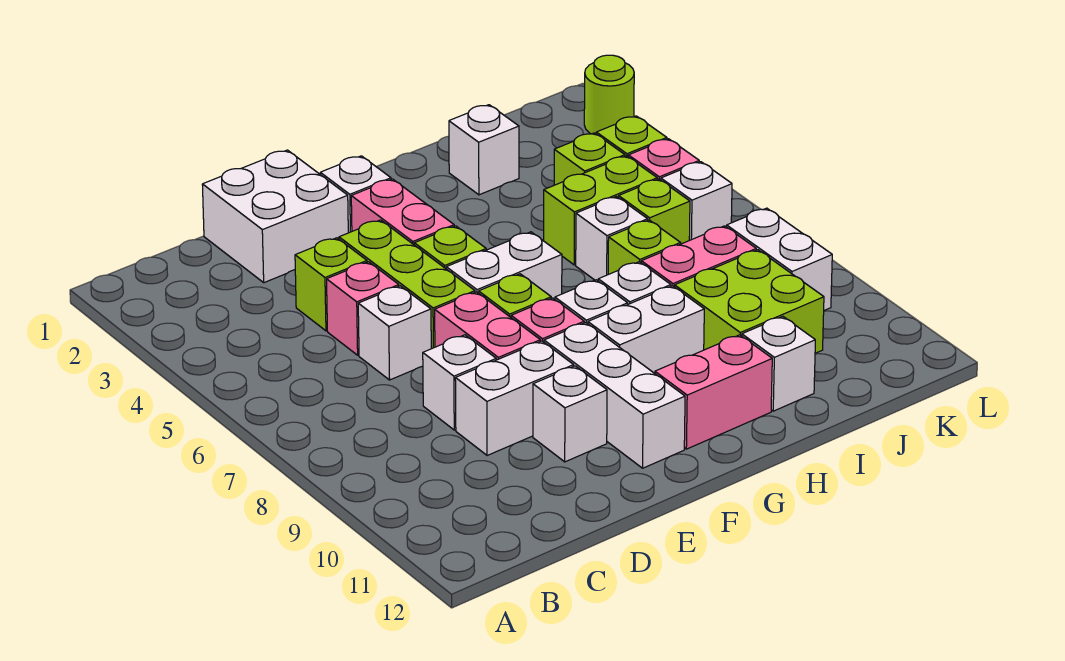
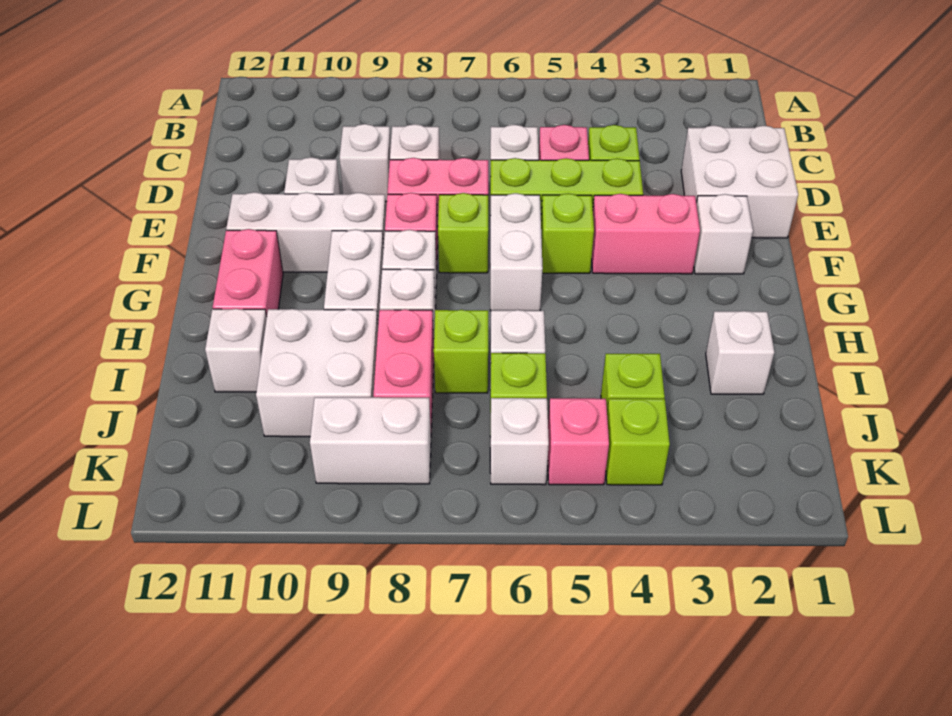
white 1x2 brick [455,341,574,456] -> white 1x1 brick [340,124,391,202]
lime 1x2 brick [544,156,657,265] -> none
lime 2x2 brick [675,250,824,353] -> white 2x2 brick [256,309,378,437]
lime 1x1 round brick [584,55,634,134] -> none

